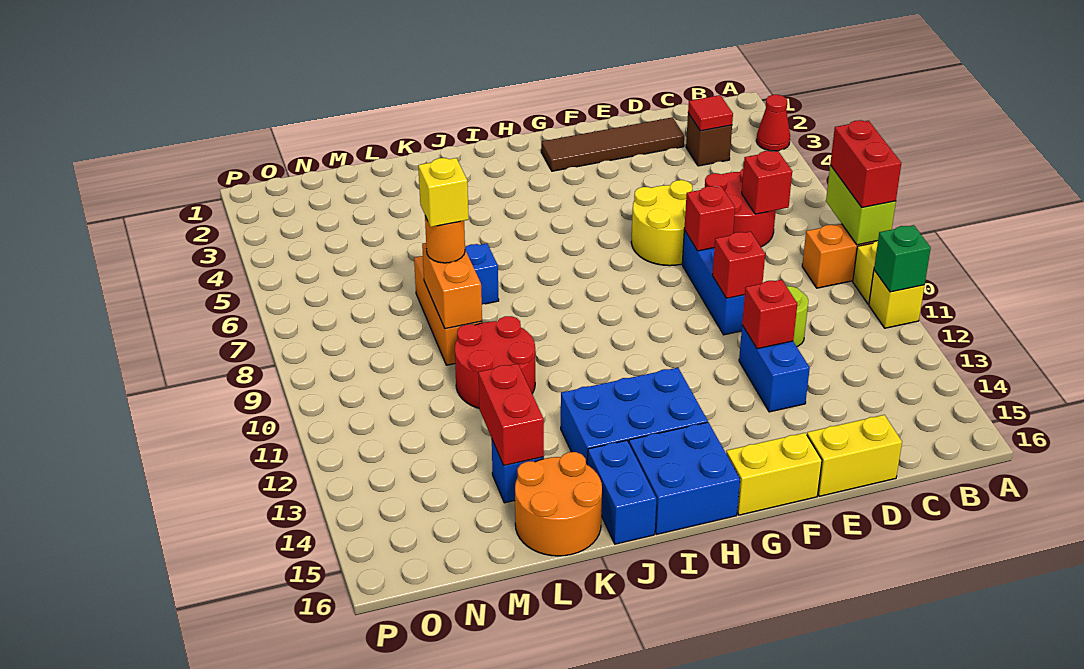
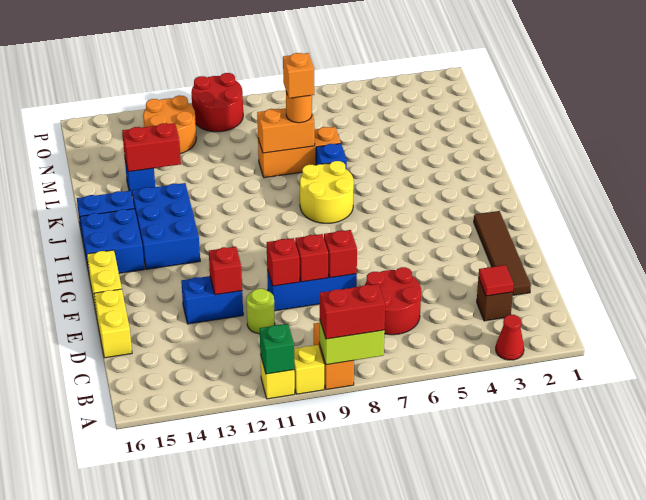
red 1x1 brick [742,151,792,214] -> red 1x1 brick moved to [295,234,328,282]
yellow 2x2 round brick [631,180,692,266] -> yellow 2x2 round brick moved to [300,161,354,223]
red 2x2 round brick [455,316,535,408] -> red 2x2 round brick moved to [191,73,243,132]
orange 2x2 round brick [515,452,602,556] -> orange 2x2 round brick moved to [143,95,196,154]
yellow 1x1 brick [418,158,469,227] -> orange 1x1 brick [283,53,314,98]

